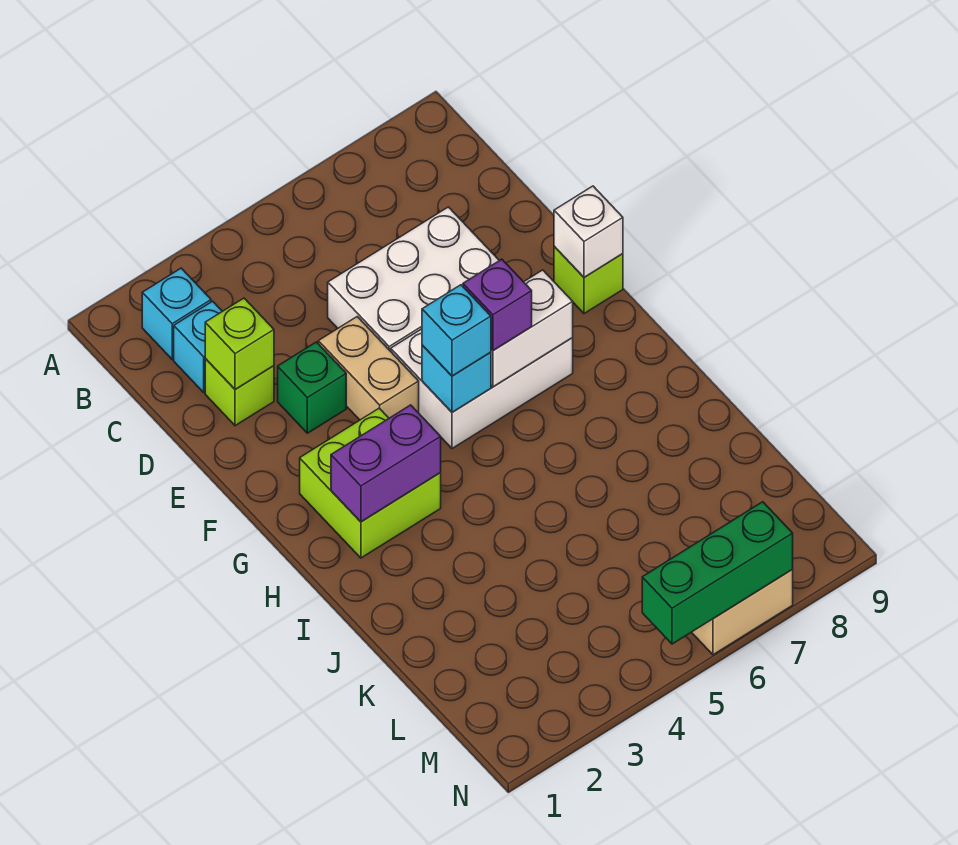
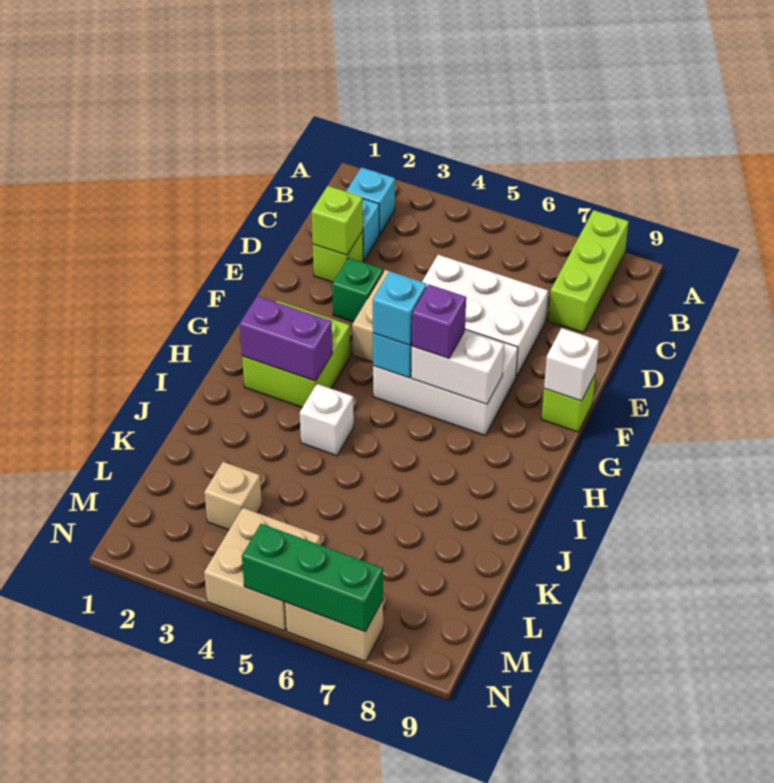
none -> lime 1x3 brick [548,210,629,333]
none -> white 1x1 brick [300,384,354,456]
none -> tan 1x1 brick [204,462,262,530]
none -> tan 2x2 brick [204,508,321,631]

